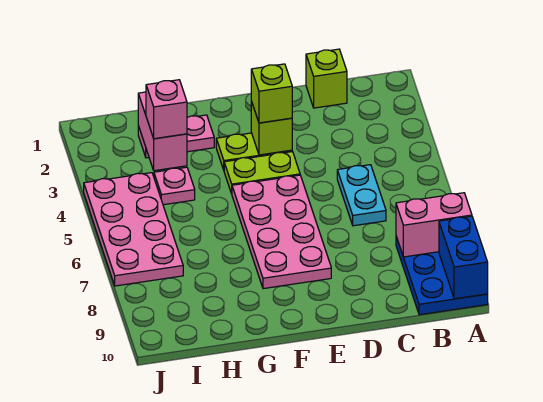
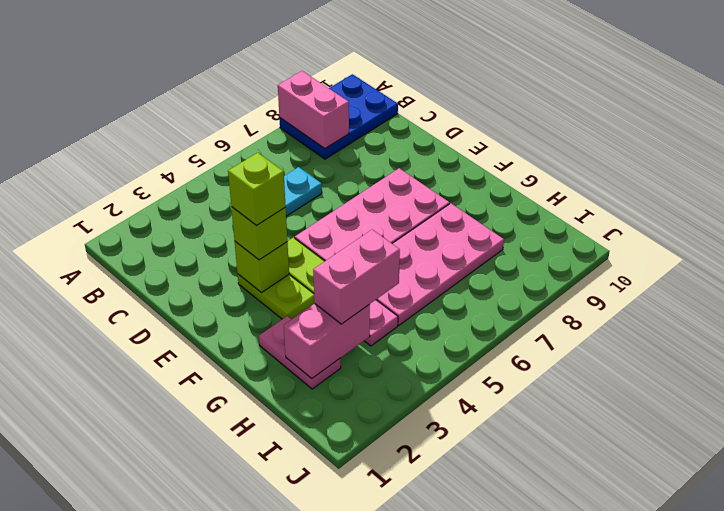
blue 1x2 brick [439,216,488,299] -> none
lime 1x1 brick [306,49,347,108] -> lime 1x1 brick moved to [228,153,286,225]
pink 1x1 brick [146,80,187,139] -> pink 1x2 brick [313,230,400,324]
pink 2x4 plate [84,173,183,286] -> pink 2x4 plate moved to [376,203,504,325]

